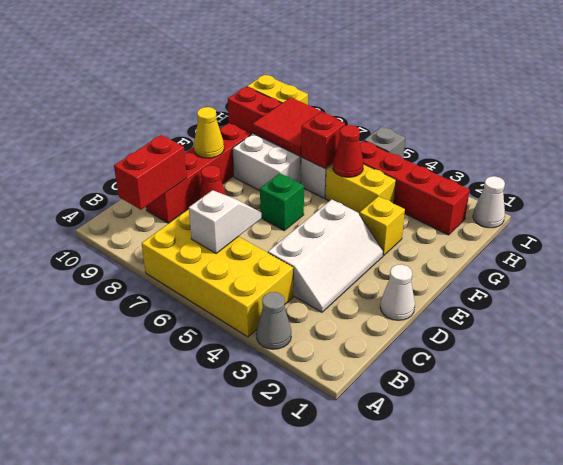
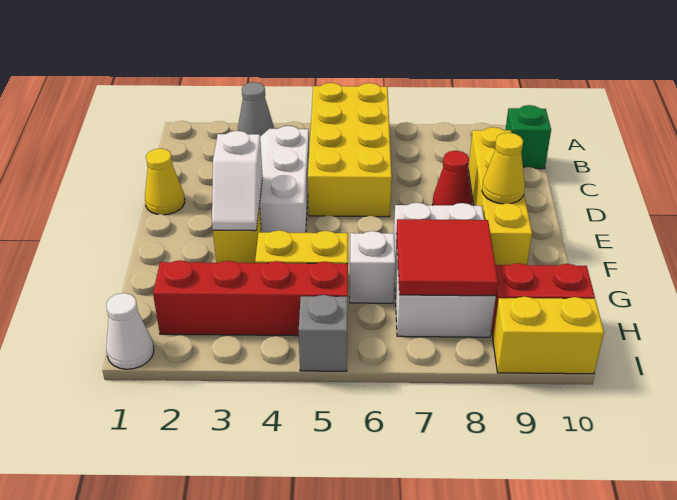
yellow 2x4 brick [142,209,293,337] -> yellow 2x4 brick turned to [308,83,392,217]
white 1x2 slope [189,190,261,254] -> white 1x2 slope moved to [212,131,263,231]
red 1x2 brick [114,135,187,210] -> none
red 1x4 brick [146,123,251,223] -> yellow 1x4 brick [468,127,532,265]
white 1x1 cone [380,264,415,320] -> yellow 1x1 cone [145,148,185,215]
green 1x1 brick [260,173,304,230] -> green 1x1 brick moved to [506,105,551,169]
red 1x1 cone [333,125,364,177] -> none
red 1x1 brick [301,112,345,168] -> none

